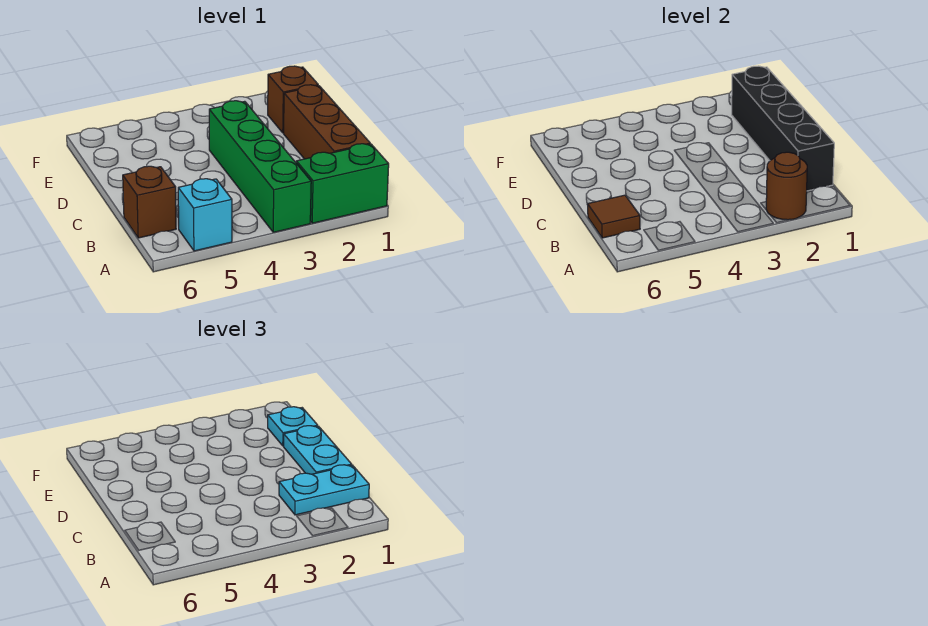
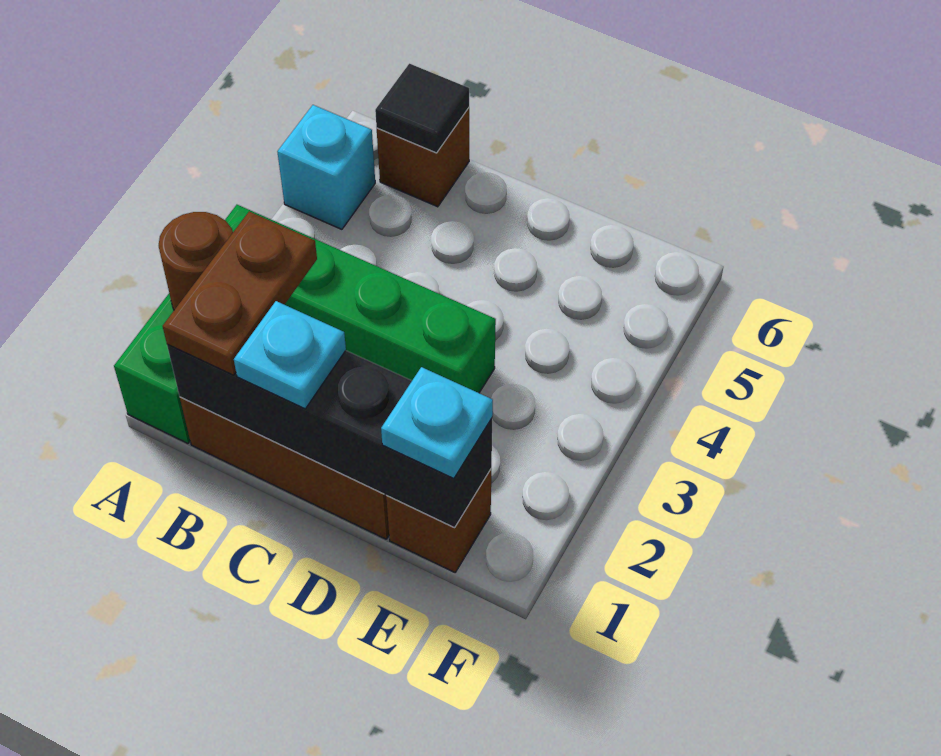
cyan 1x2 plate [279,465,369,515] -> brown 1x2 plate [163,212,317,375]
brown 1x1 tile [588,195,640,238] -> black 1x1 tile [375,64,469,153]
cyan 1x2 plate [284,426,352,474] -> cyan 1x1 plate [234,301,346,409]

